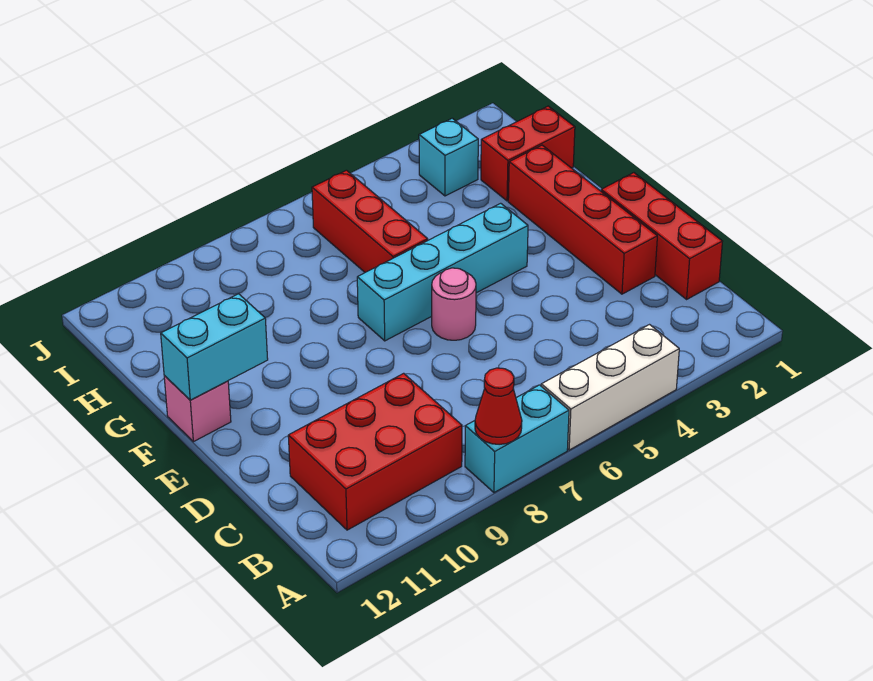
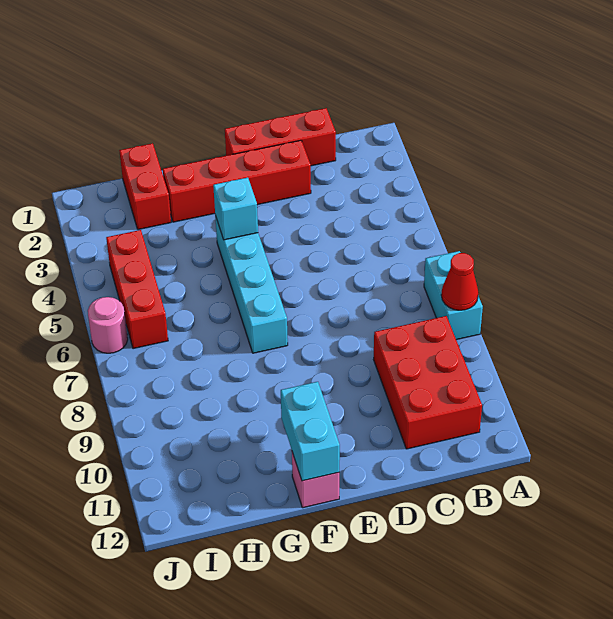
white 1x3 brick [541,325,679,450] -> none
pink 1x1 round brick [432,268,476,340] -> pink 1x1 round brick moved to [88,297,128,353]
red 1x3 brick [312,170,428,272] -> red 1x3 brick turned to [106,230,168,349]
cyan 1x1 brick [419,118,478,196] -> cyan 1x1 brick moved to [213,178,258,240]

